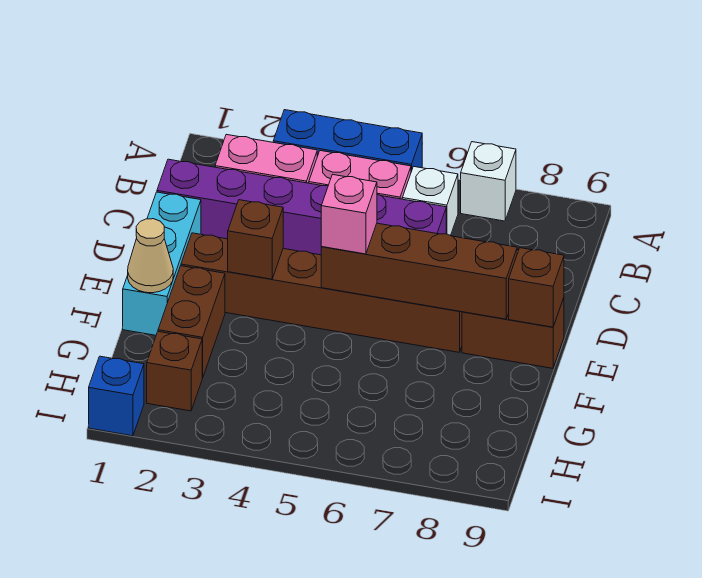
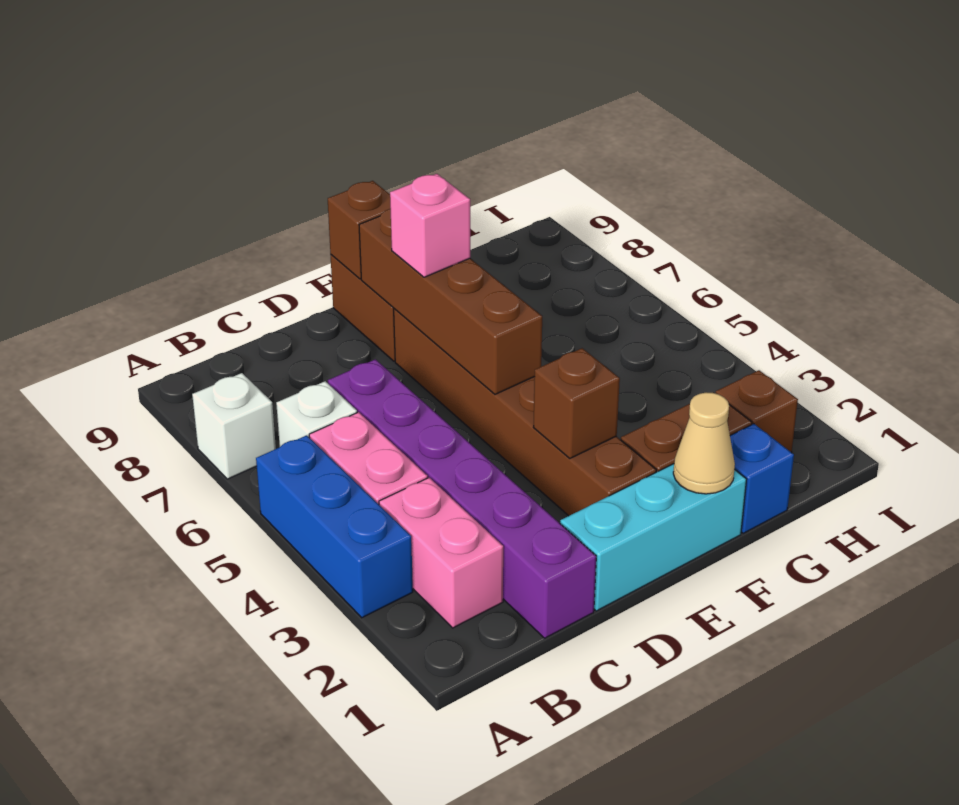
pink 1x1 brick [321,175,377,254] -> pink 1x1 brick moved to [390,174,470,277]
blue 1x1 brick [89,356,144,436] -> blue 1x1 brick moved to [730,424,794,533]

